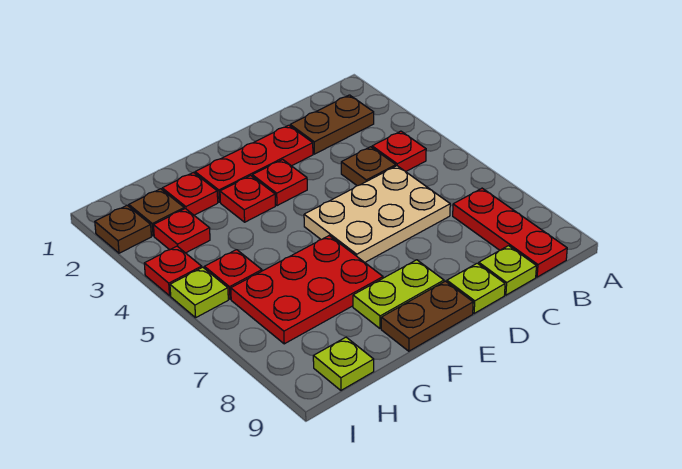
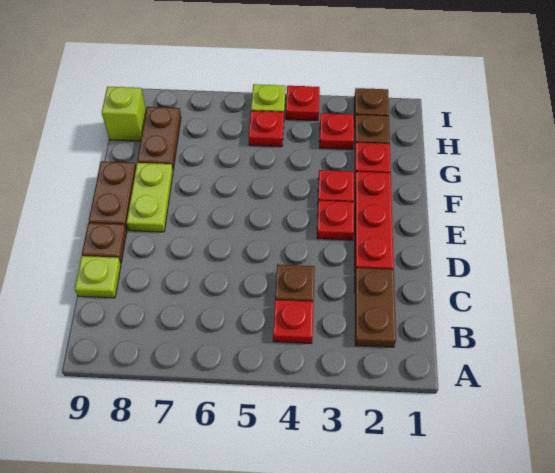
red 1x3 plate [453,188,567,277] -> none
tan 2x3 plate [304,166,450,262] -> none
lime 1x1 plate [447,263,505,313] -> brown 1x1 plate [82,223,127,263]
red 2x3 plate [231,236,383,344] -> none
none -> brown 1x2 plate [137,107,181,170]
lime 1x1 plate [313,337,374,390] -> lime 1x1 brick [102,86,146,141]

